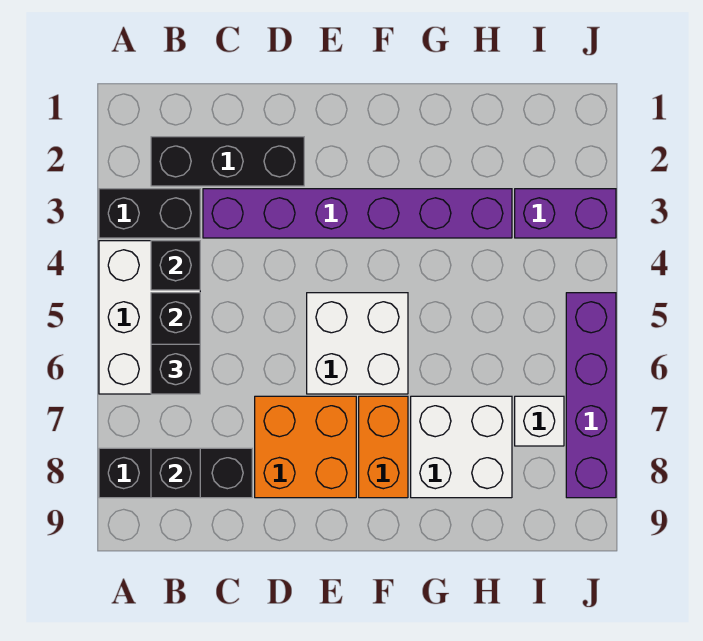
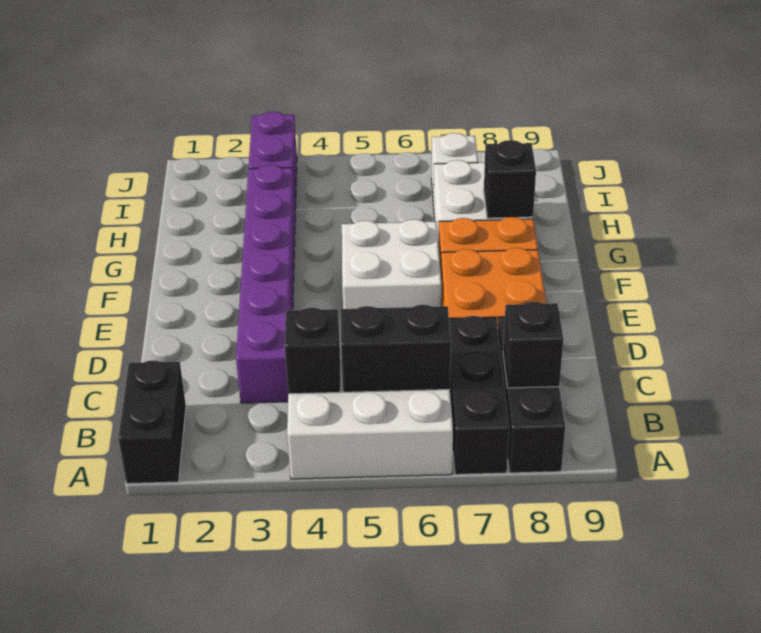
black 1x2 brick [99,189,200,238] -> black 1x2 brick moved to [118,360,186,484]
black 1x3 brick [151,137,304,186] -> black 1x3 brick moved to [449,316,509,475]
black 1x1 brick [151,344,200,394] -> black 1x1 brick moved to [484,140,536,218]
purple 1x4 brick [566,293,616,498] -> none

